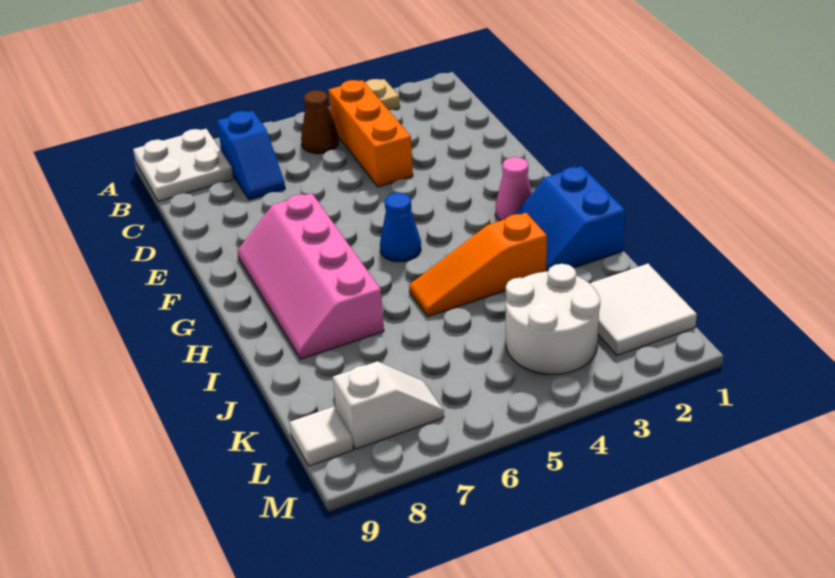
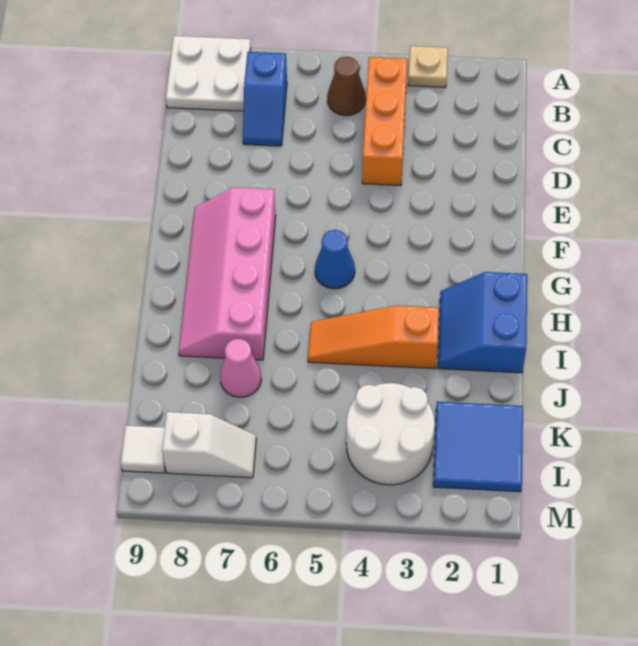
pink 1x1 cone [496,157,532,221] -> pink 1x1 cone moved to [220,339,261,397]
white 2x2 tile [590,264,697,355] -> blue 2x2 tile [433,402,523,492]

